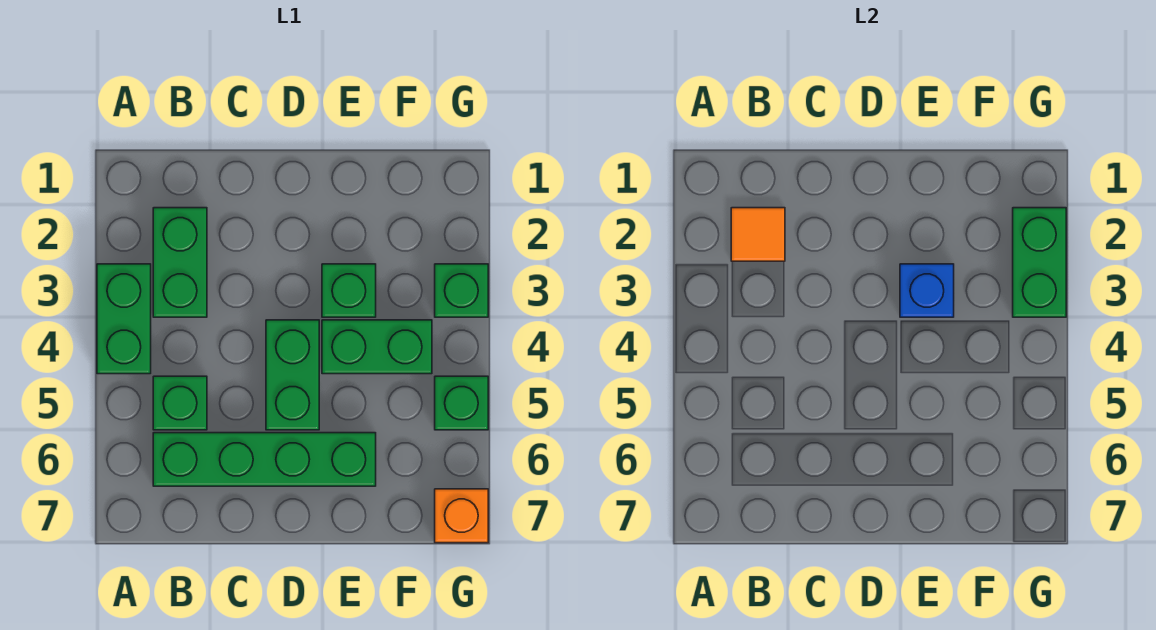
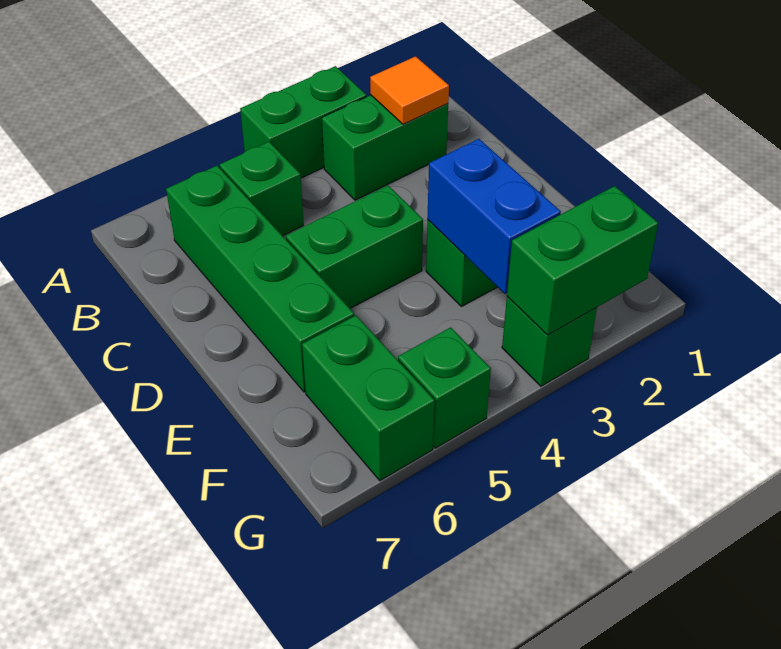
blue 1x1 brick [900,264,954,317] -> blue 1x2 brick [427,139,561,294]
green 1x2 brick [322,320,432,374] -> green 1x2 brick moved to [302,315,435,481]
orange 1x1 brick [435,489,488,543] -> none

